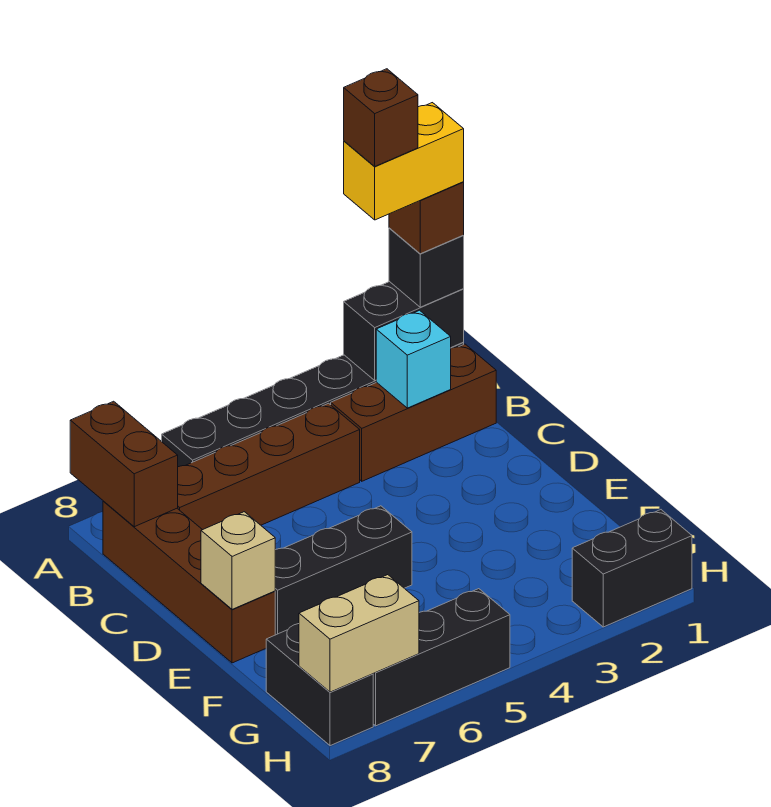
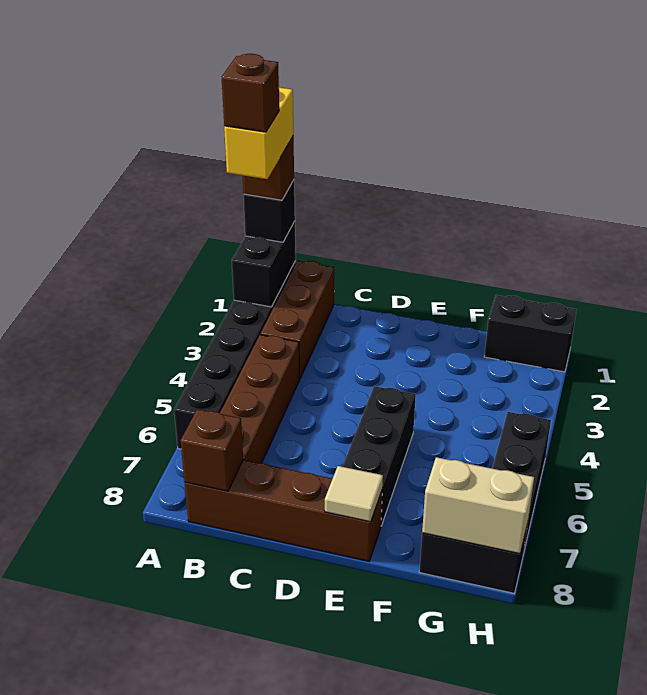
brown 1x2 brick [70,401,178,527] -> brown 1x1 brick [181,409,243,491]
cyan 1x1 brick [376,310,451,408] -> none
tan 1x1 brick [201,512,275,609] -> tan 1x1 tile [325,466,383,522]
black 1x2 brick [572,510,692,627] -> black 1x2 brick turned to [484,295,577,372]
tan 1x2 brick [299,575,419,692] -> tan 1x2 brick turned to [422,457,534,554]

